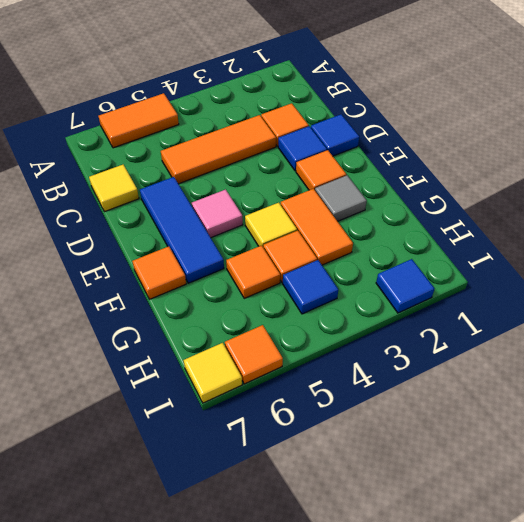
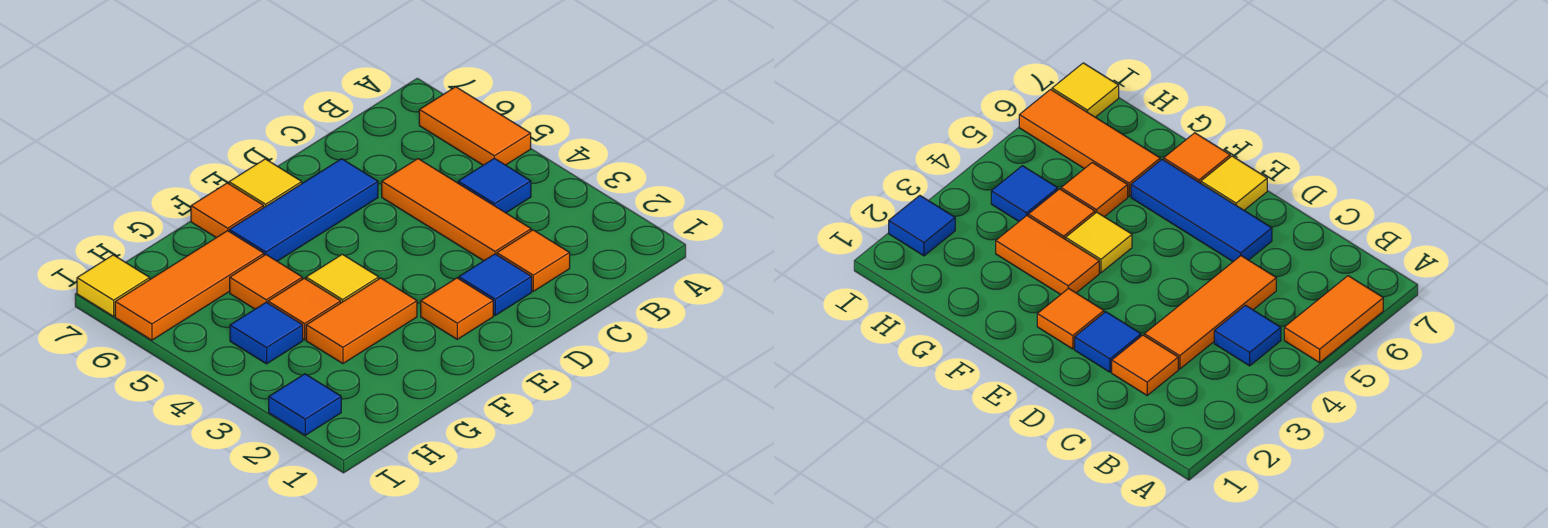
yellow 1x1 tile [89,165,139,212] -> yellow 1x1 tile moved to [229,159,302,207]
blue 1x1 tile [311,114,359,156] -> blue 1x1 tile moved to [458,158,531,213]
pink 1x1 tile [192,189,243,238] -> none
grey 1x1 tile [315,175,367,221] -> none
orange 1x1 tile [225,325,283,384] -> orange 1x3 tile [115,231,264,340]

